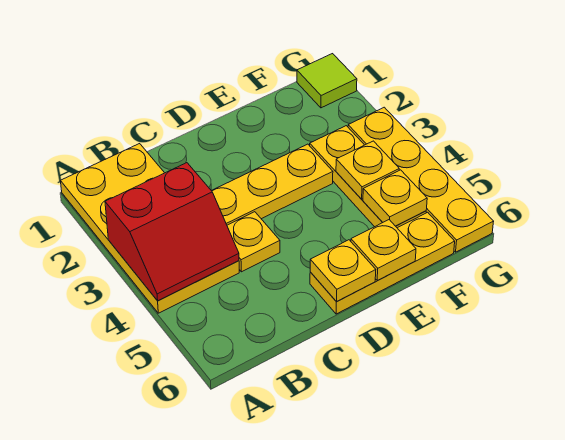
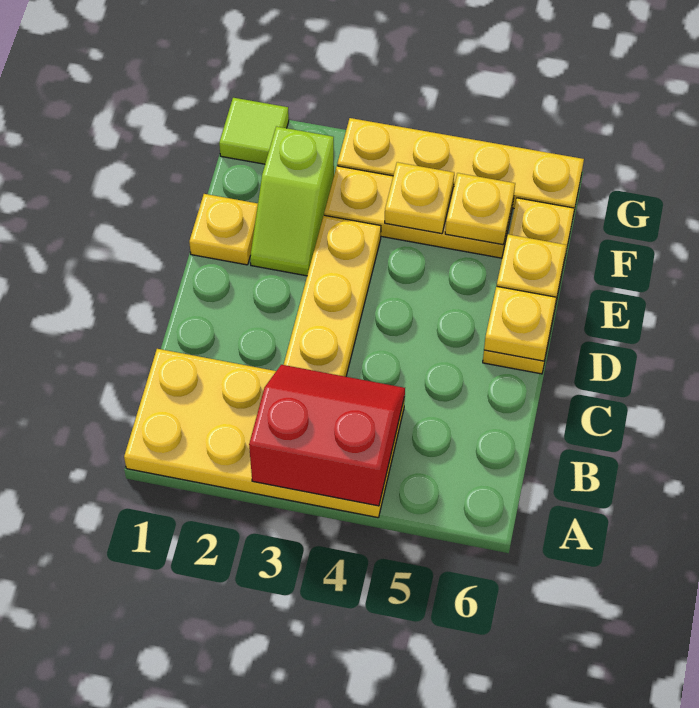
red 2x2 slope [105,163,239,301] -> red 2x2 slope turned to [249,365,405,506]
yellow 1x1 plate [227,212,280,272] -> yellow 1x1 plate moved to [189,194,258,265]
none -> lime 1x2 slope [250,126,334,276]

